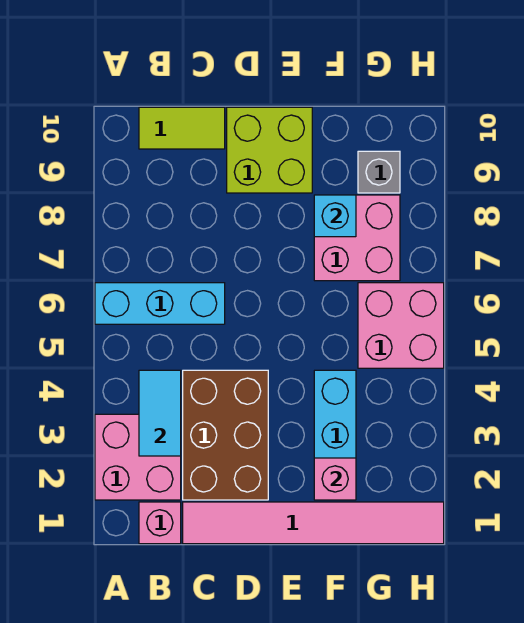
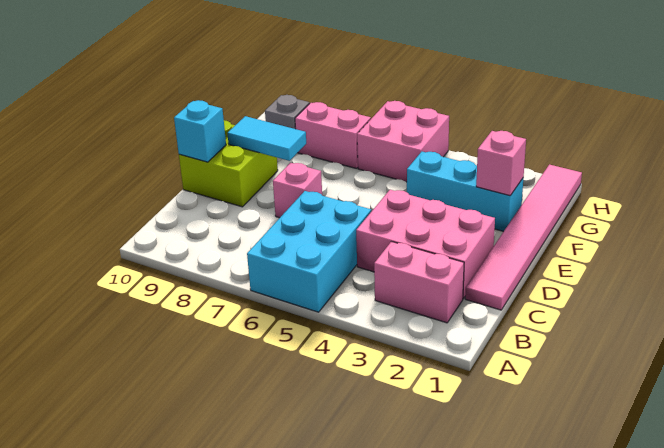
pink 2x2 brick [95,414,181,500] -> pink 1x2 brick [374,242,464,323]
cyan 1x3 brick [95,283,225,324] -> cyan 2x3 brick [247,191,371,312]
pink 1x1 brick [139,502,181,544] -> pink 1x1 brick moved to [273,163,322,218]
cyan 1x2 tile [139,370,181,456] -> cyan 1x2 tile moved to [227,116,306,161]
lime 1x2 tile [139,107,225,149] -> none
brown 2x3 brick [183,370,268,500] -> pink 2x3 brick [356,190,495,299]
pink 2x2 brick [314,195,400,281] -> pink 1x2 brick [295,102,371,169]
cyan 1x1 brick [314,195,356,237] -> cyan 1x1 brick moved to [174,100,226,162]

